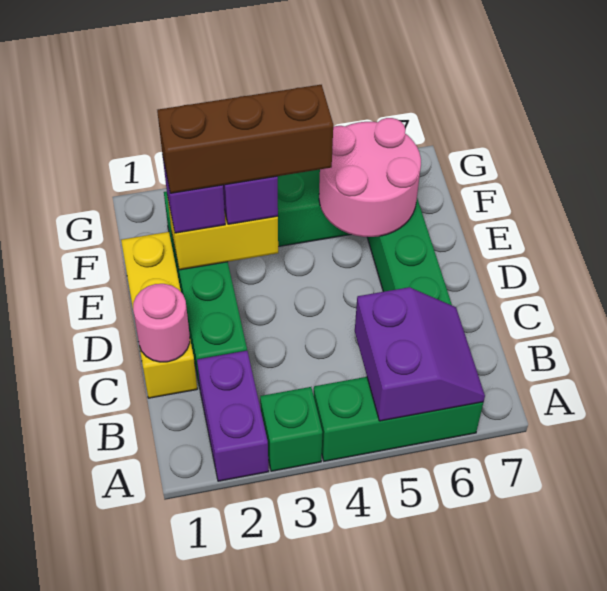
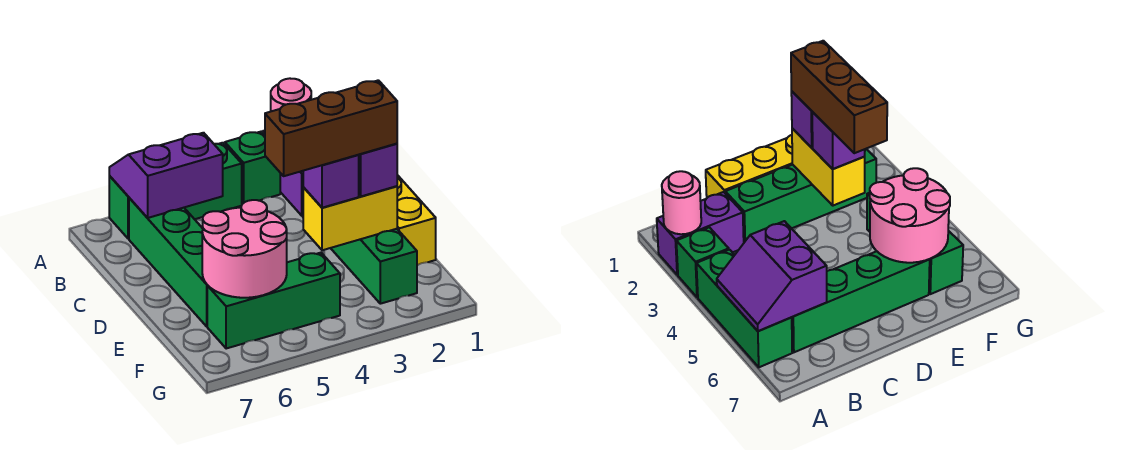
purple 2x2 slope [355,287,485,421] -> purple 2x2 slope turned to [109,133,223,218]
pink 1x1 round brick [133,284,190,362] -> pink 1x1 round brick moved to [271,78,311,111]

